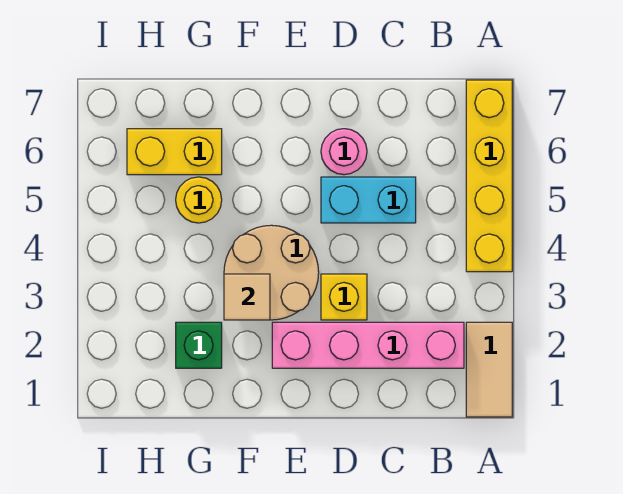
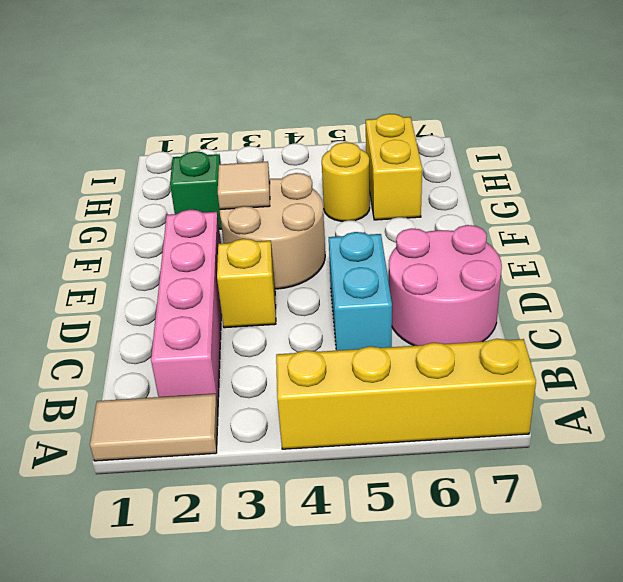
pink 1x1 round brick [321,129,367,175] -> pink 2x2 round brick [389,225,502,346]

